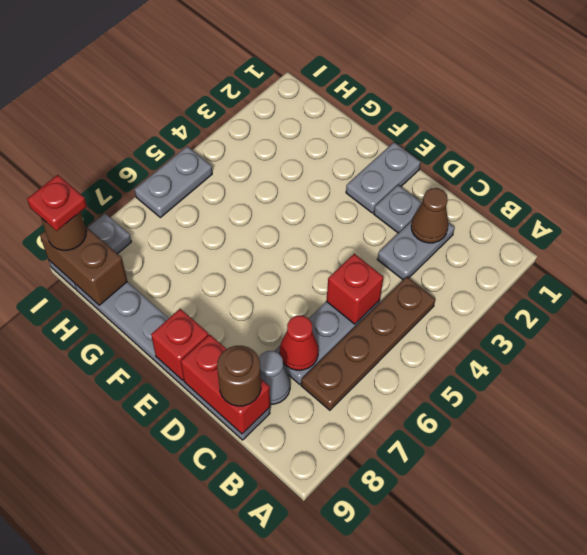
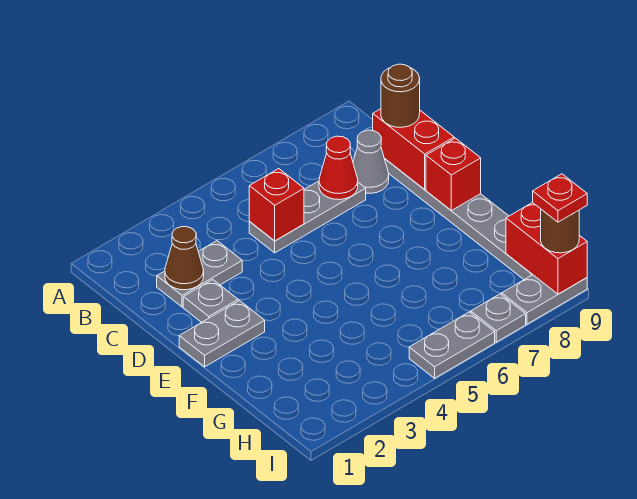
brown 1x4 plate [301,277,435,410] -> none
brown 1x2 brick [40,226,127,305] -> red 1x2 brick [506,202,587,294]
none -> grey 1x1 plate [471,294,526,342]

